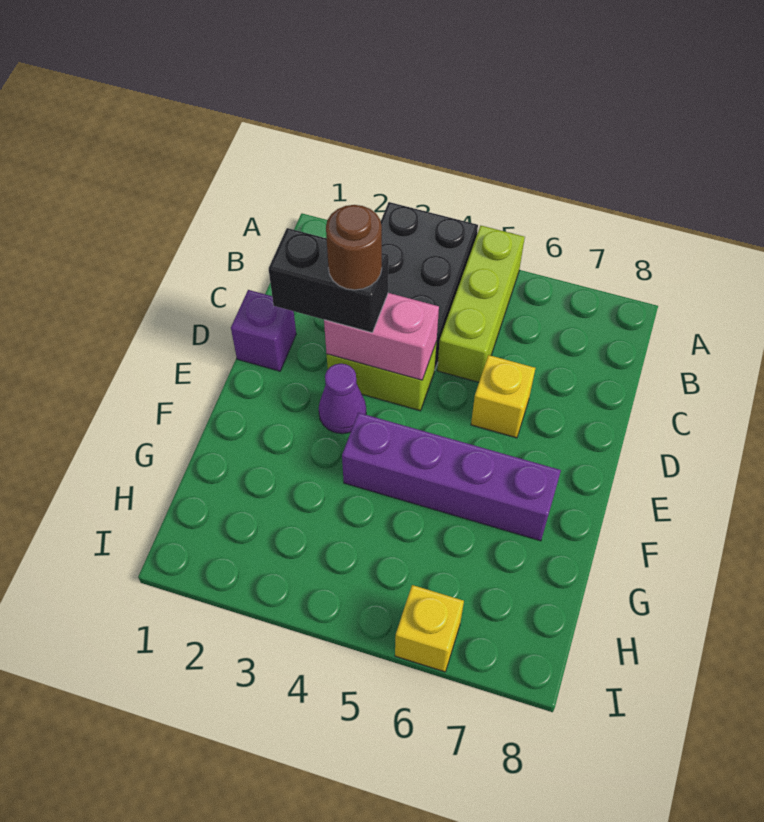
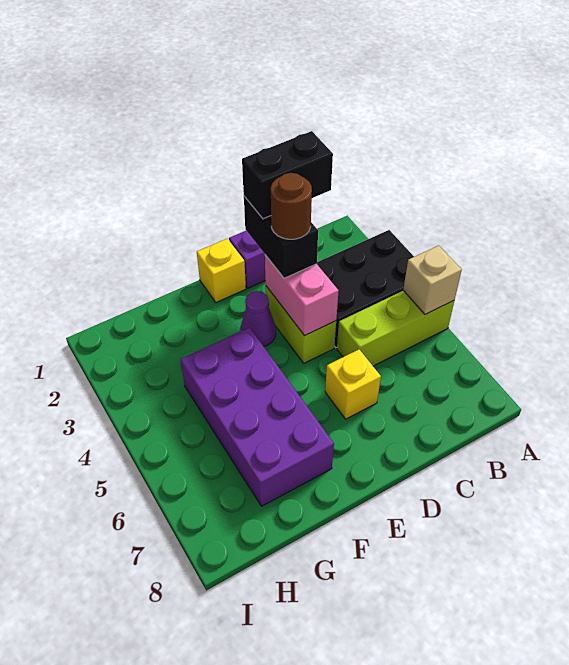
none -> tan 1x1 brick [403,245,462,314]
none -> black 1x2 brick [242,131,333,219]
purple 1x4 brick [342,413,561,541] -> purple 2x4 brick [181,327,334,506]
yellow 1x1 brick [395,585,464,672] -> yellow 1x1 brick moved to [197,239,246,303]

